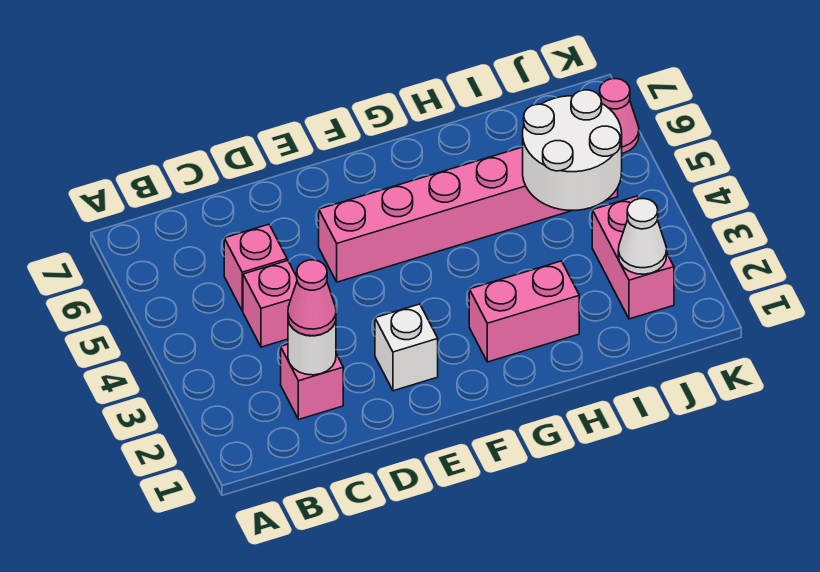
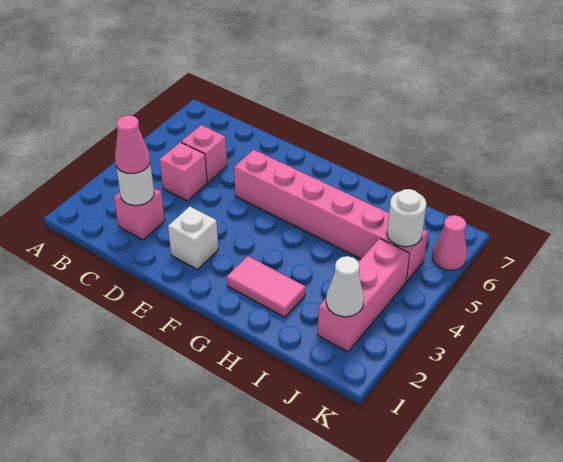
pink 1x2 brick [469,261,579,362] -> pink 1x2 tile [227,256,305,317]
white 2x2 round brick [523,90,622,210] -> white 1x1 round brick [387,189,426,247]
pink 1x2 brick [592,196,674,319] -> pink 1x3 brick [318,239,410,352]

